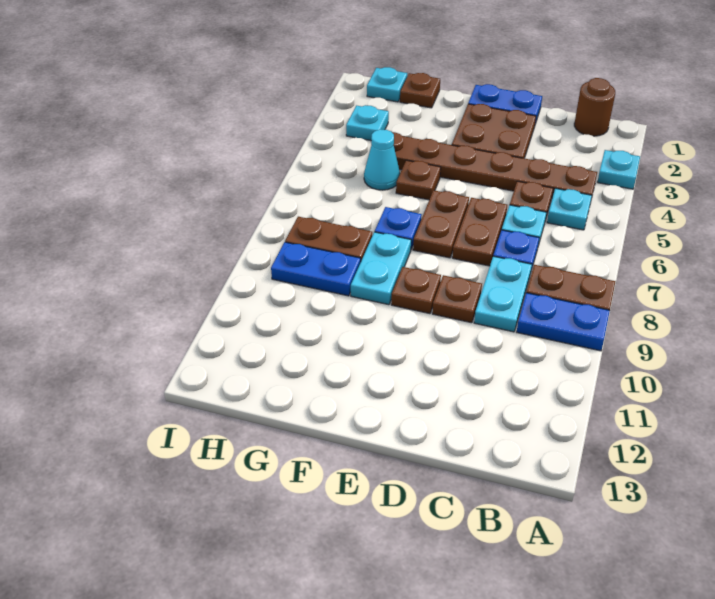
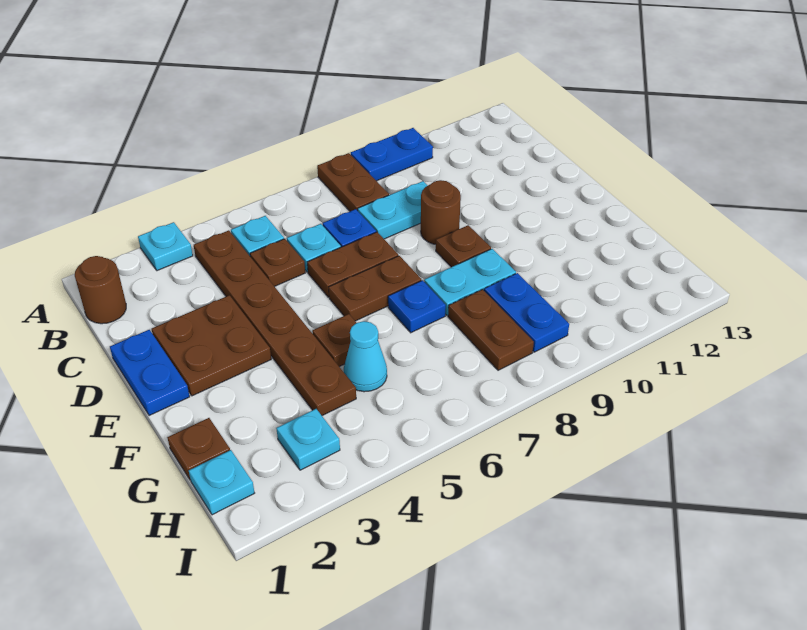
blue 1x2 plate [517,293,610,351] -> blue 1x2 plate turned to [351,128,433,181]
brown 1x1 plate [432,275,482,323] -> brown 1x1 round brick [421,180,461,244]

